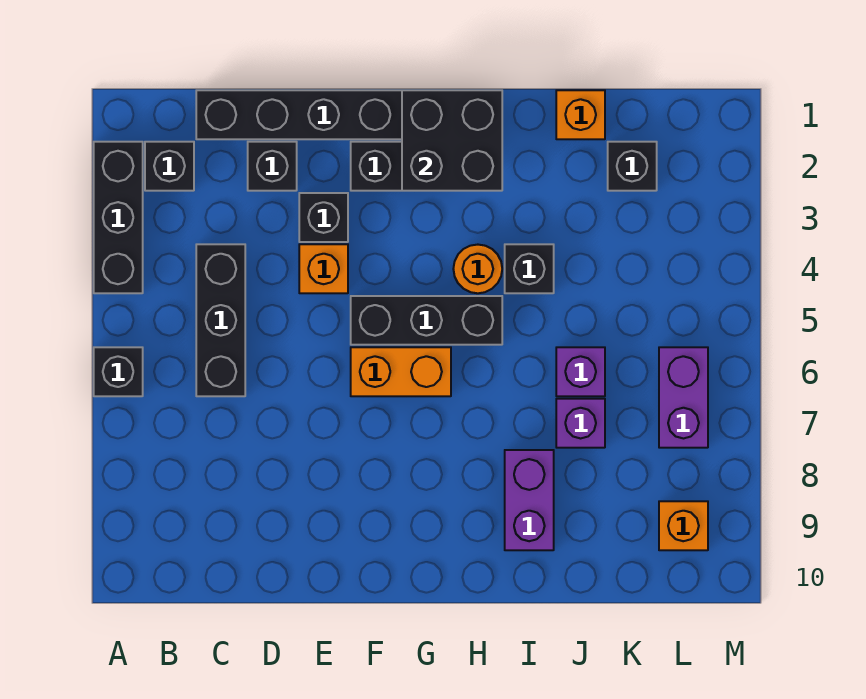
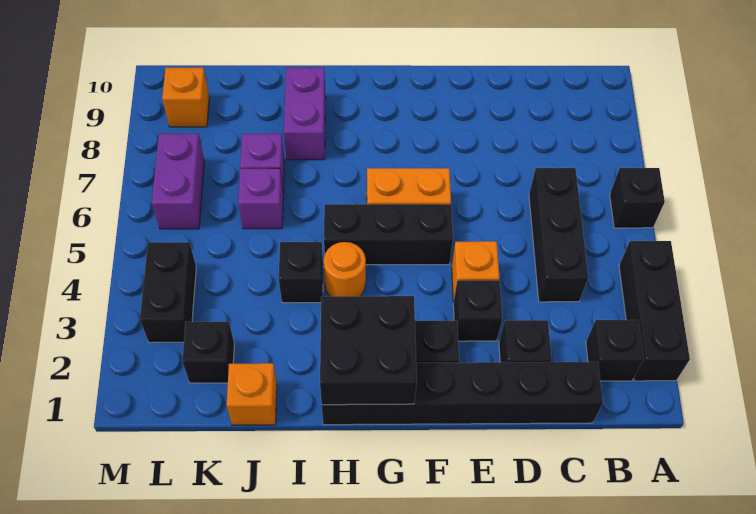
none -> black 1x2 brick [140,242,196,343]

